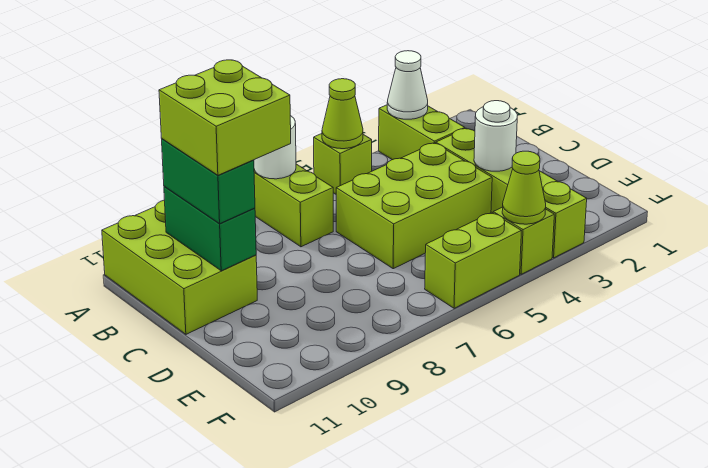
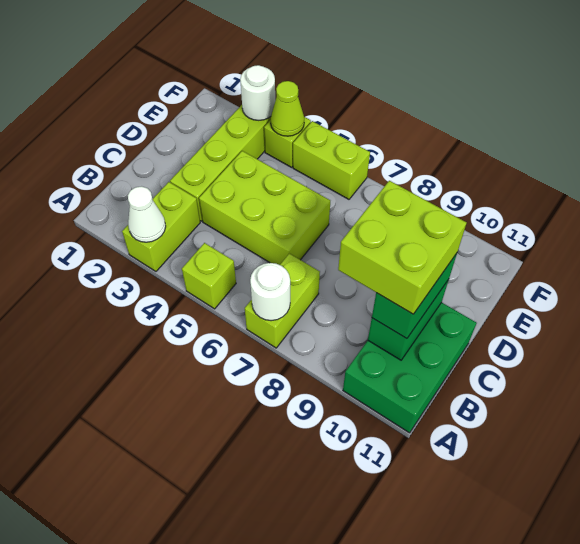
lime 1x1 cone [322,79,363,149] -> none
lime 2x3 brick [102,200,257,334] -> green 2x3 brick [343,302,476,433]
white 1x1 round brick [474,101,517,171] -> white 1x1 round brick moved to [240,65,275,120]

